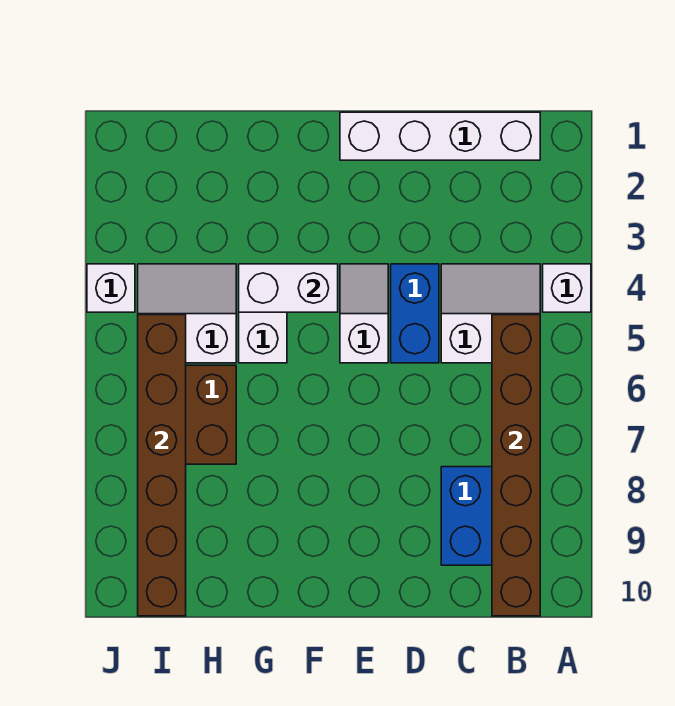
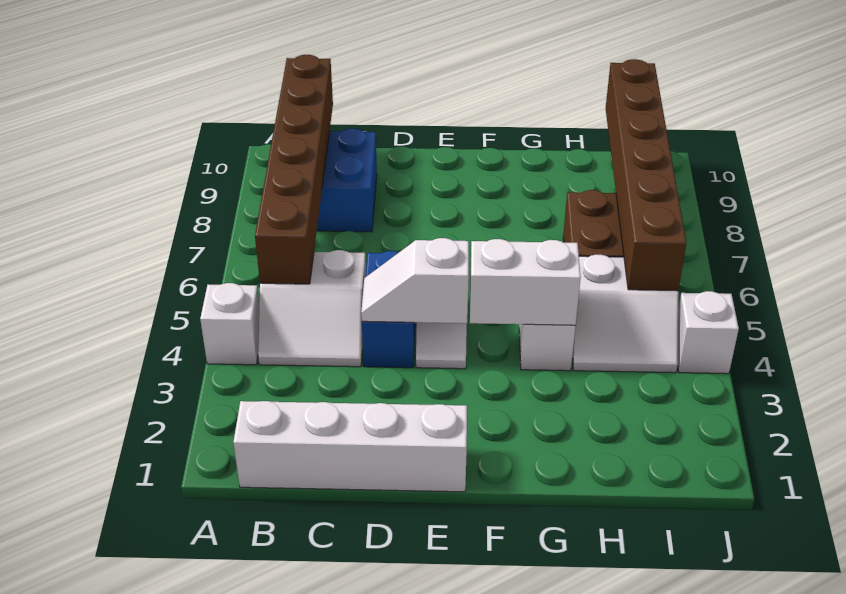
none -> white 1x2 slope [361,238,469,323]

